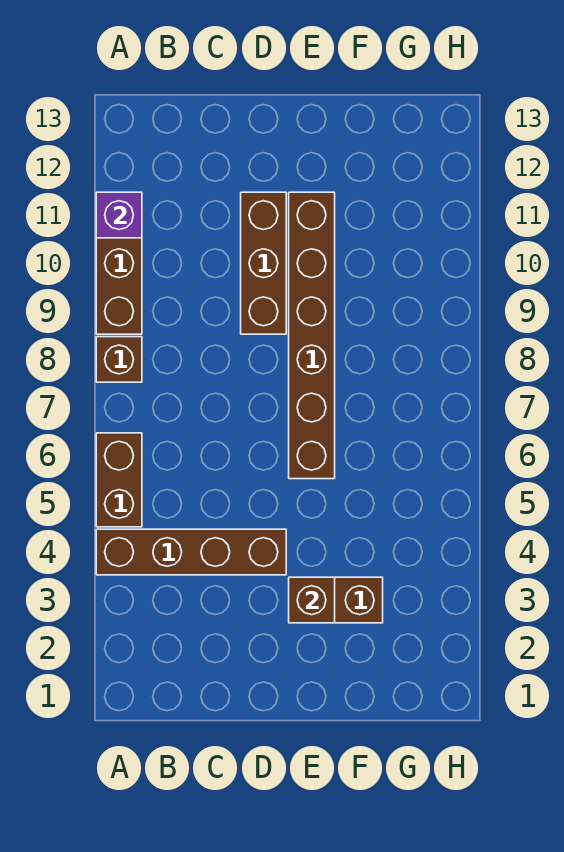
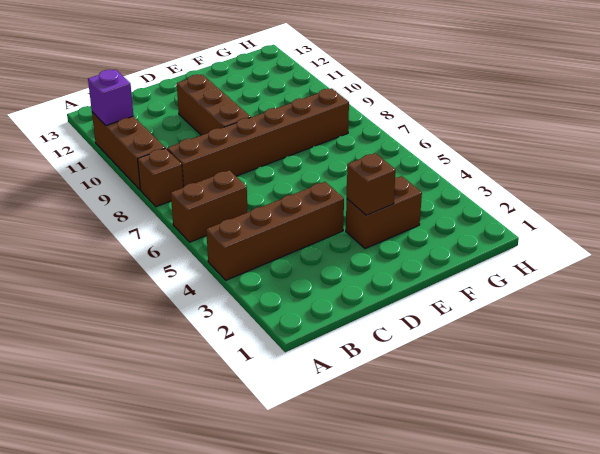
brown 1x2 brick [96,433,142,527] -> brown 1x2 brick turned to [171,170,248,242]
brown 1x6 brick [289,192,335,479] -> brown 1x6 brick turned to [167,88,349,187]

